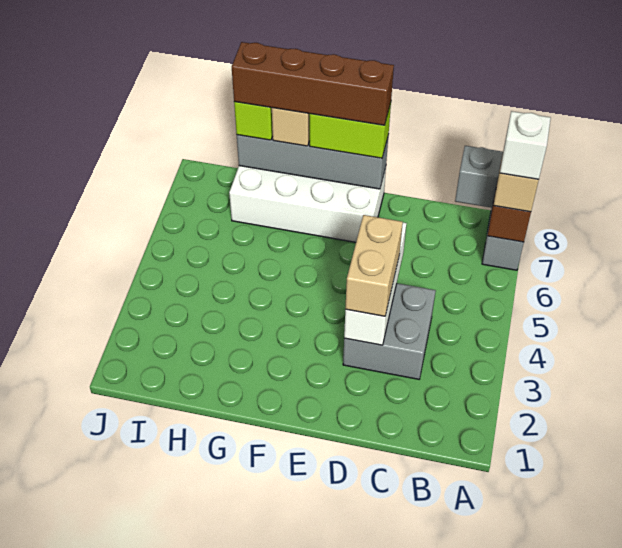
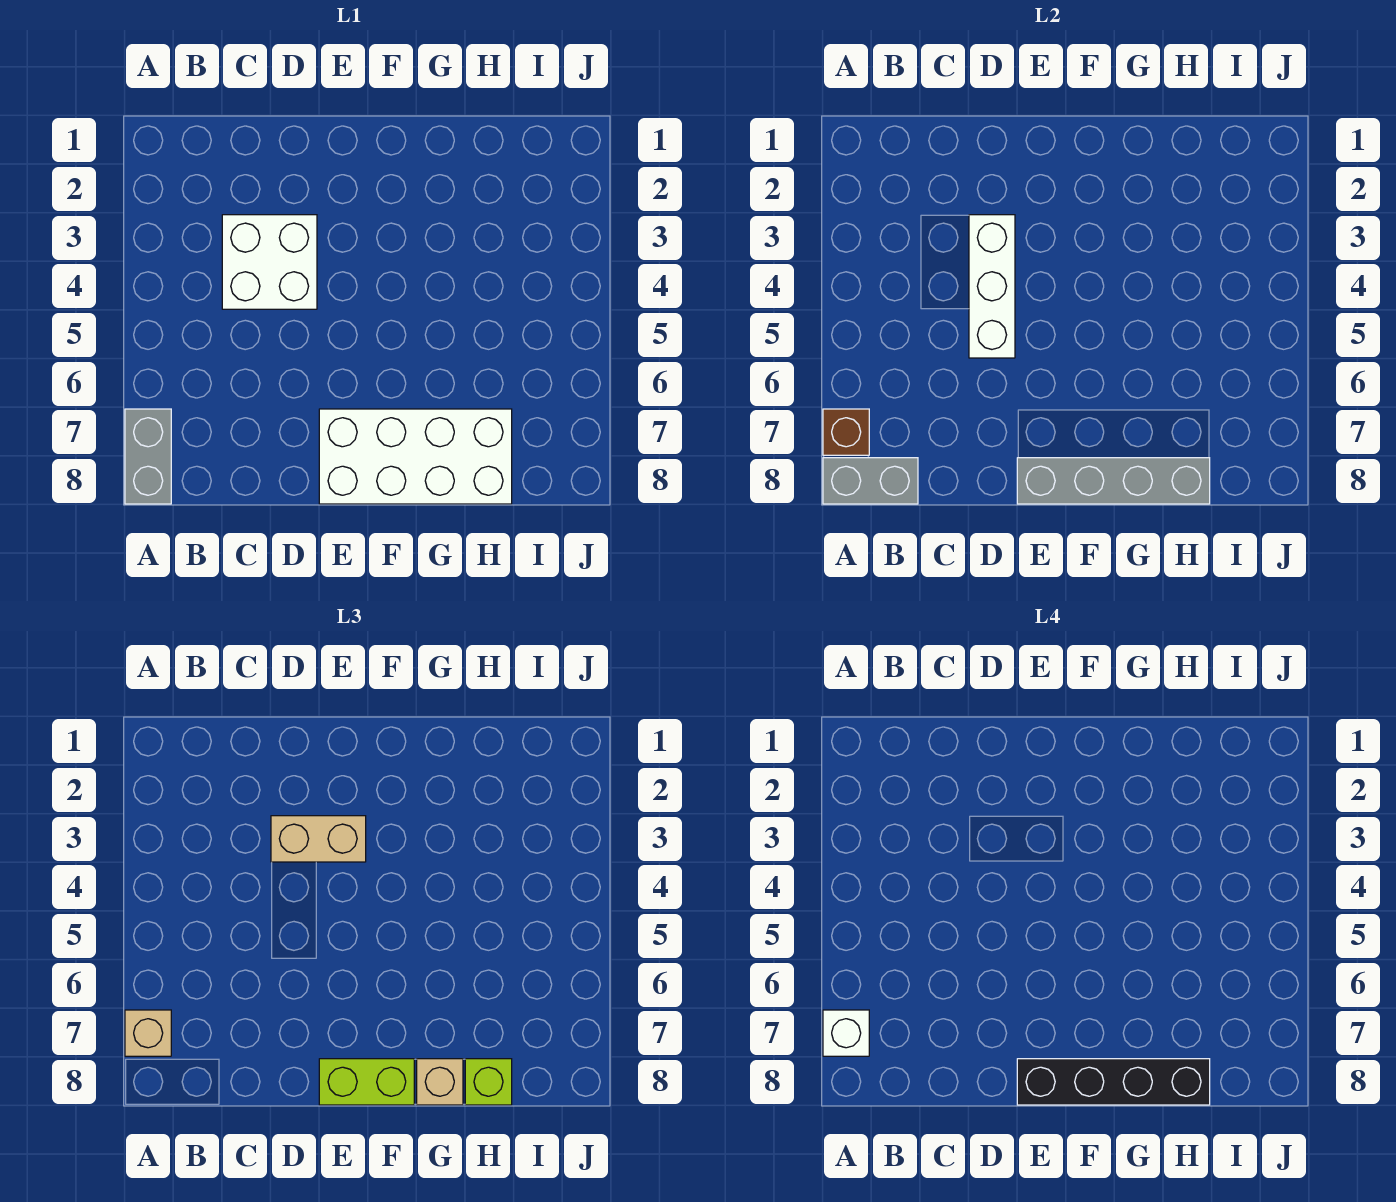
grey 2x2 brick [343,283,436,379] -> white 2x2 brick [222,215,317,309]
tan 1x2 brick [345,215,403,316] -> tan 1x2 brick turned to [271,816,366,862]
brown 1x4 brick [232,42,394,125] -> black 1x4 brick [1017,1059,1210,1105]

